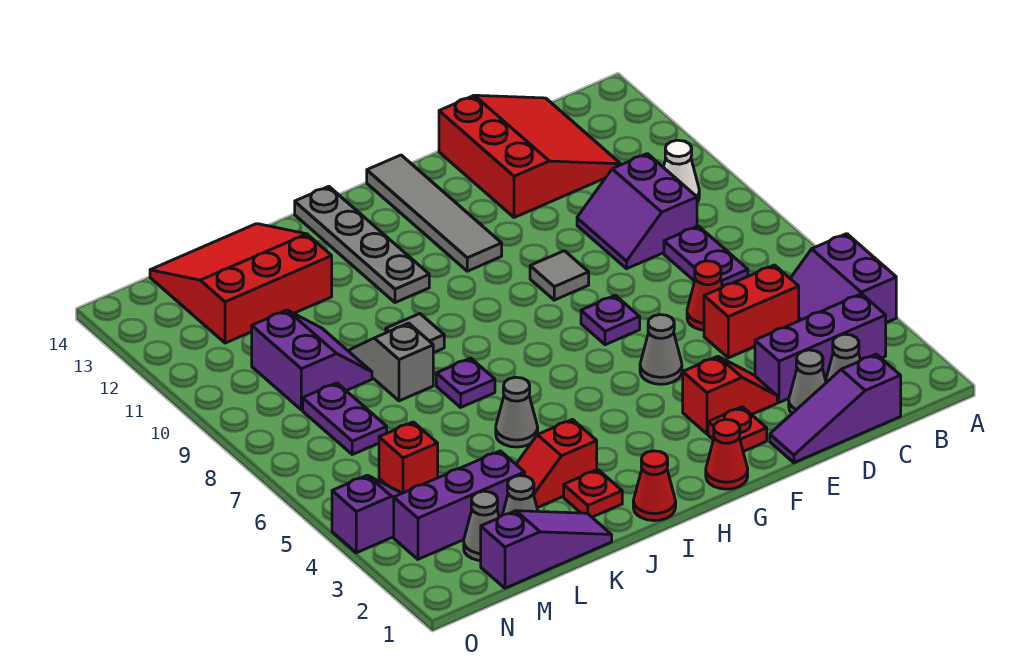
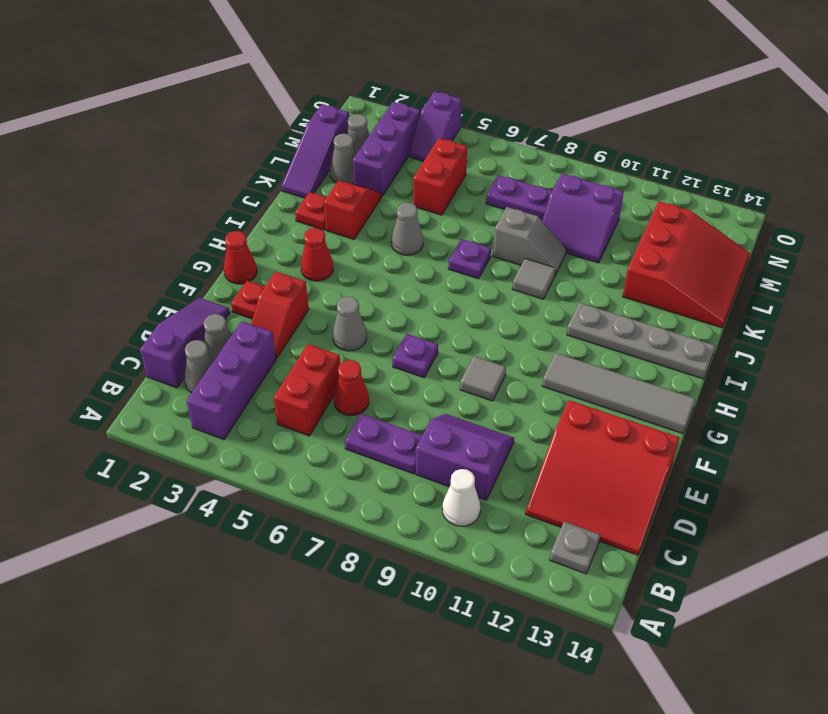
purple 2x2 slope [790,234,896,323] -> none
none -> grey 1x1 plate [550,522,600,574]
red 1x1 cone [633,451,676,521] -> red 1x1 cone moved to [301,228,333,281]
red 1x1 brick [379,422,438,493] -> red 1x2 brick [413,138,467,215]

